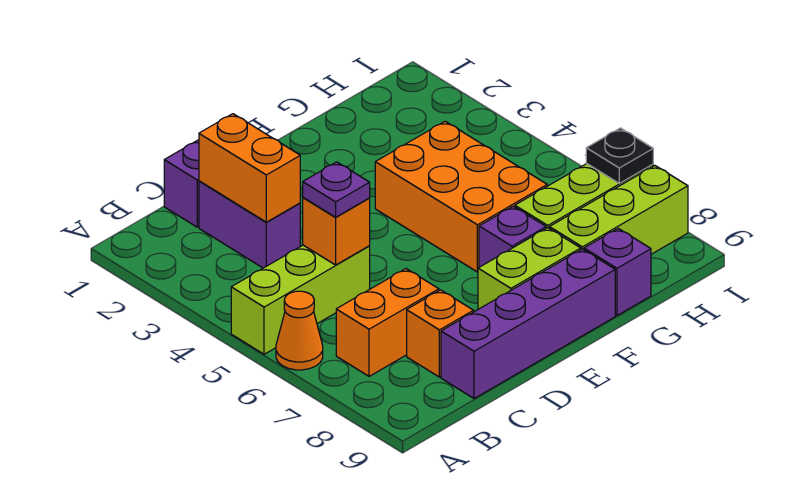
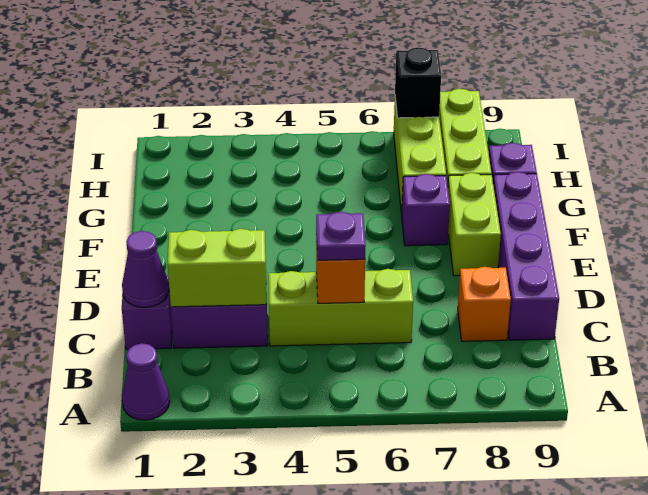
none -> purple 1x1 cone [122,343,170,420]
lime 1x3 brick [231,245,370,354] -> lime 1x3 brick turned to [268,269,413,346]
orange 1x1 cone [276,291,323,370] -> none
orange 1x2 brick [336,269,439,376] -> none
none -> purple 1x1 cone [122,231,169,307]
orange 1x2 brick [199,114,300,222] -> lime 1x2 brick [168,229,266,307]
orange 2x3 brick [375,121,547,272] -> none
black 1x1 plate [586,128,653,184] -> black 1x1 brick [395,47,441,118]

